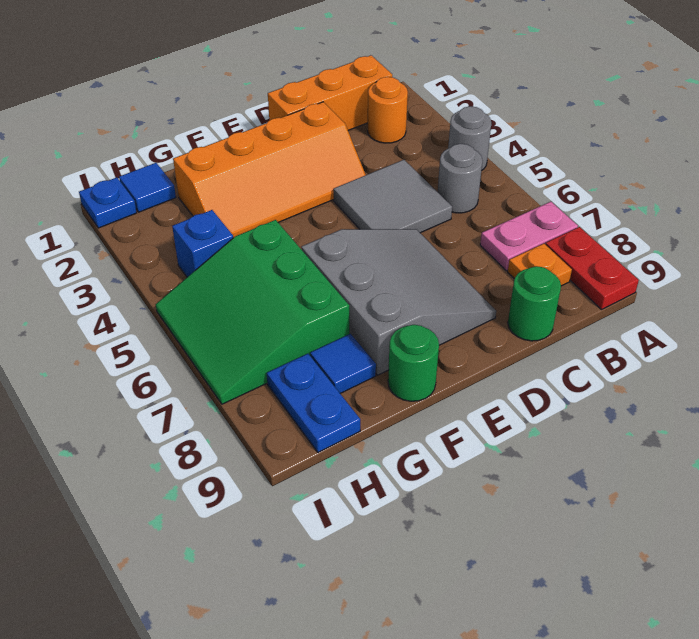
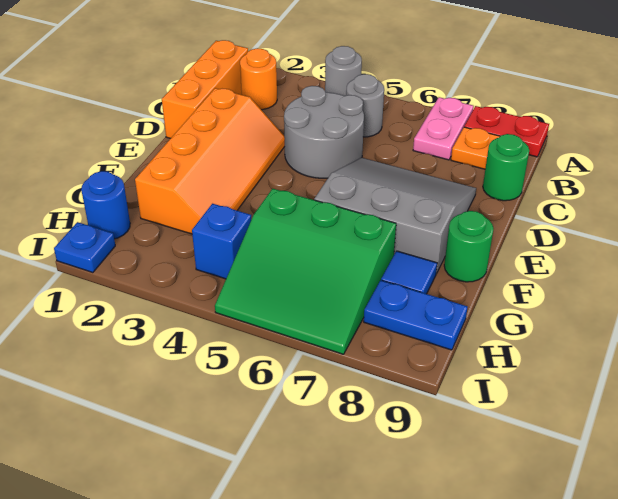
grey 2x2 tile [333,160,452,233] -> grey 2x2 round brick [284,86,364,178]
blue 1x1 tile [119,163,176,212] -> blue 1x1 round brick [81,171,130,239]

